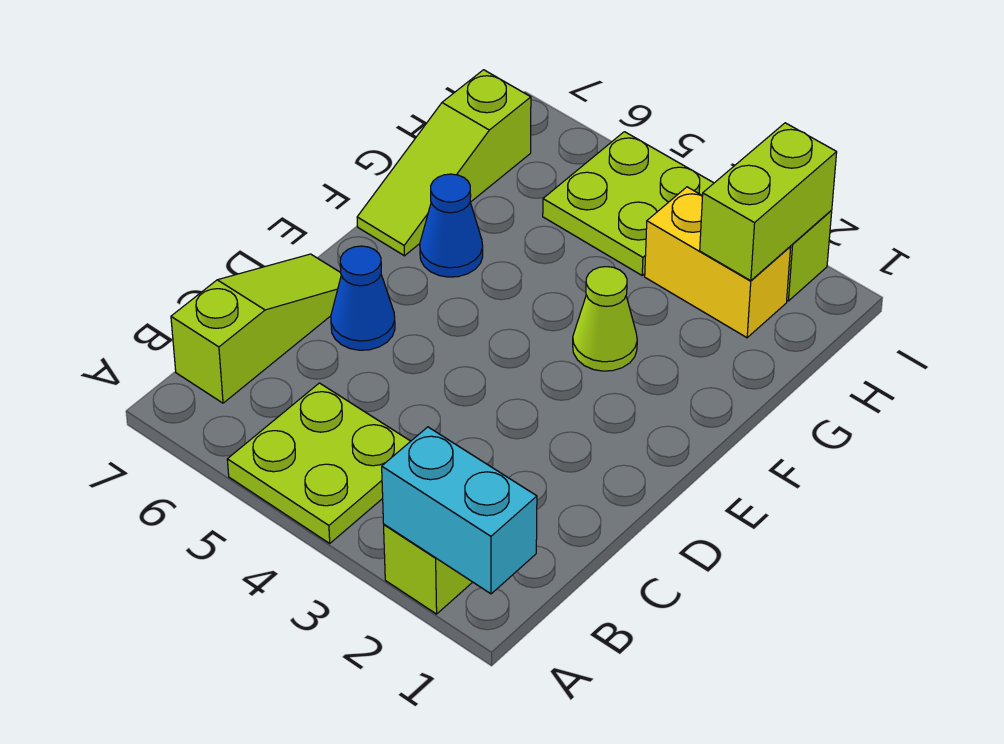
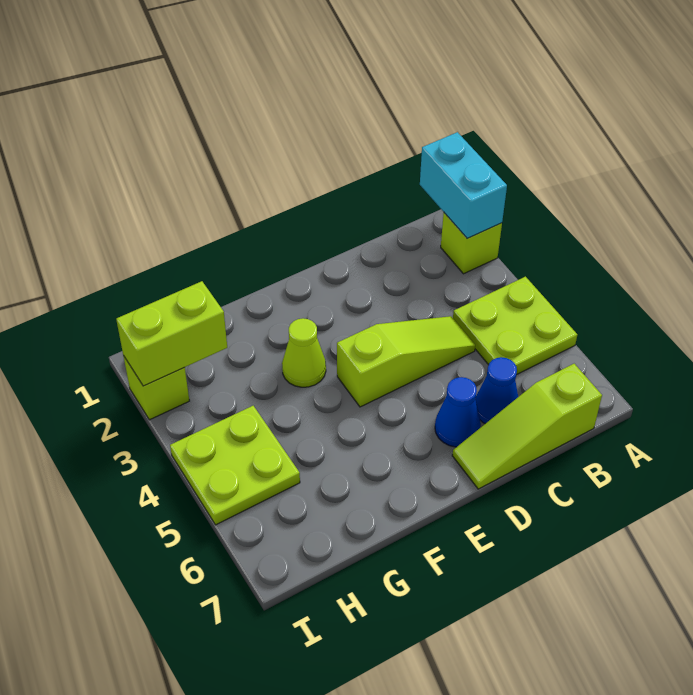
blue 1x1 cone [420,174,483,277] -> blue 1x1 cone moved to [475,357,518,424]
lime 1x3 slope [357,70,531,256] -> lime 1x3 slope moved to [337,316,475,407]
yellow 1x2 brick [645,187,791,338] -> none

